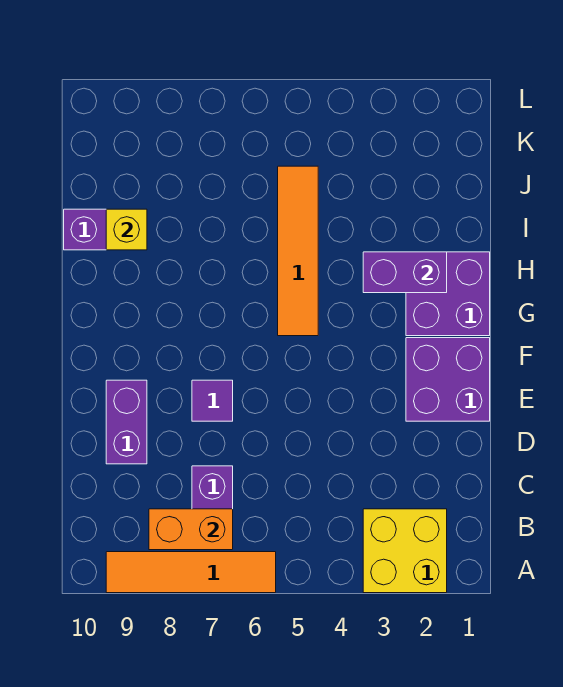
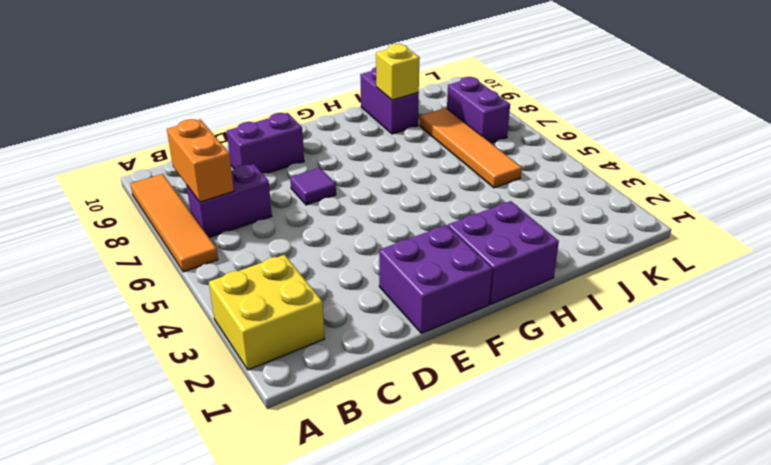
orange 1x4 tile [278,166,318,336] -> orange 1x4 tile turned to [420,108,522,188]
purple 1x2 brick [363,252,447,293] -> purple 1x2 brick moved to [447,77,510,143]

